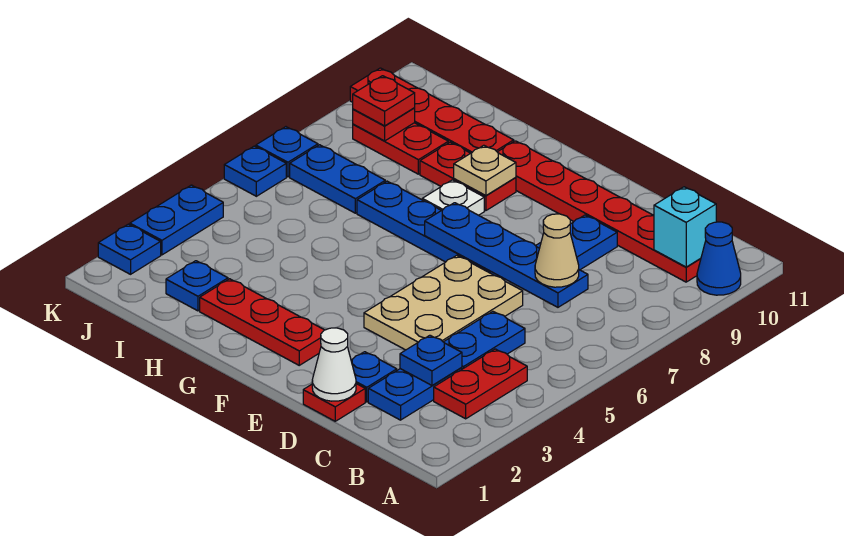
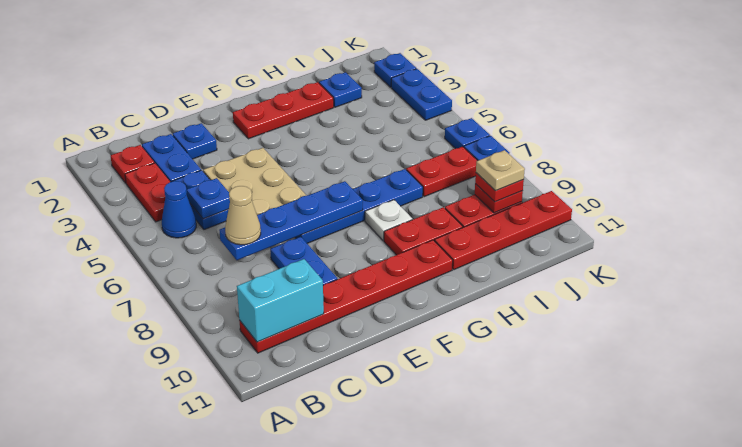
blue 1x1 cone [697,222,741,295] -> blue 1x1 cone moved to [162,181,196,238]
cyan 1x1 brick [654,187,716,267] -> cyan 1x2 brick [237,259,324,342]
blue 1x1 plate [400,335,462,385] -> blue 1x1 plate moved to [186,178,230,219]
red 1x1 plate [303,384,365,421] -> red 1x1 plate moved to [111,145,154,183]
white 1x1 cone [312,328,356,401] -> none
tan 1x1 plate [454,145,516,195] -> tan 1x1 plate moved to [476,150,525,191]
blue 1x2 plate [290,145,385,213] -> red 1x2 plate [406,147,478,197]

